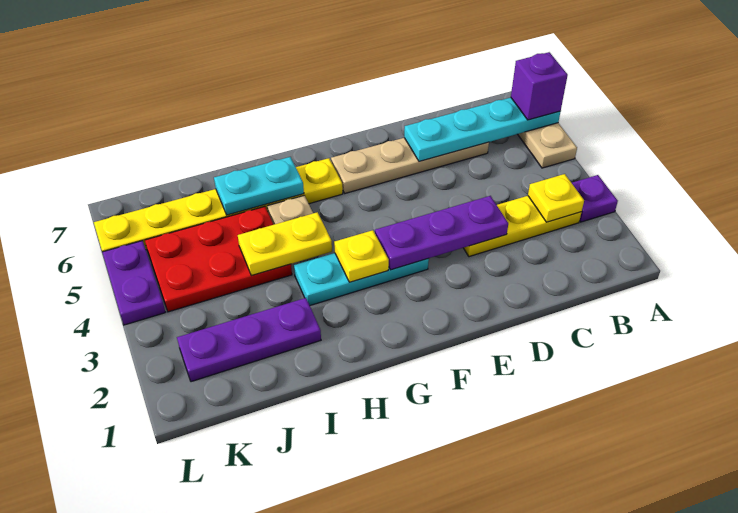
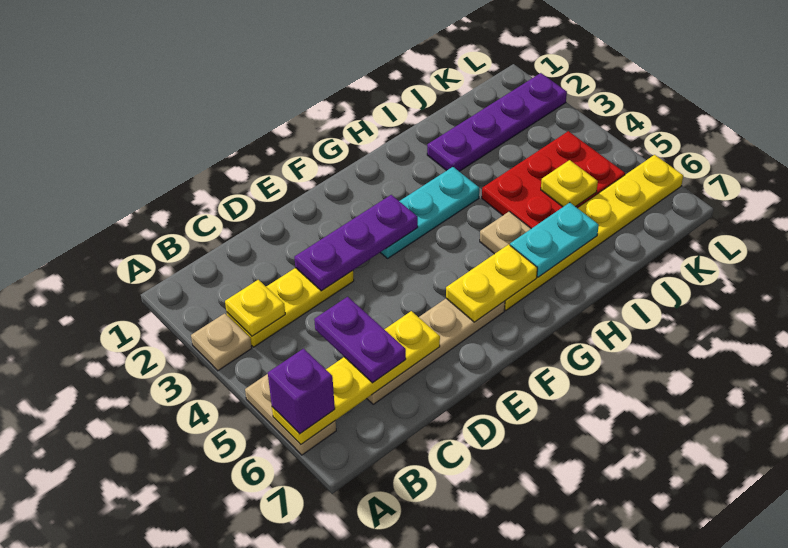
purple 1x1 plate [572,175,618,222] -> tan 1x1 plate [191,313,252,371]
cyan 1x4 plate [404,98,561,161] -> yellow 1x4 plate [272,311,440,444]
yellow 1x1 plate [334,230,389,282] -> yellow 1x1 plate moved to [541,160,598,207]
yellow 1x2 plate [238,212,332,275] -> yellow 1x2 plate moved to [446,244,537,322]
purple 1x3 plate [177,298,321,382] -> purple 1x4 plate [427,73,567,171]
purple 1x2 plate [102,241,165,325] -> purple 1x2 plate moved to [314,297,406,383]

